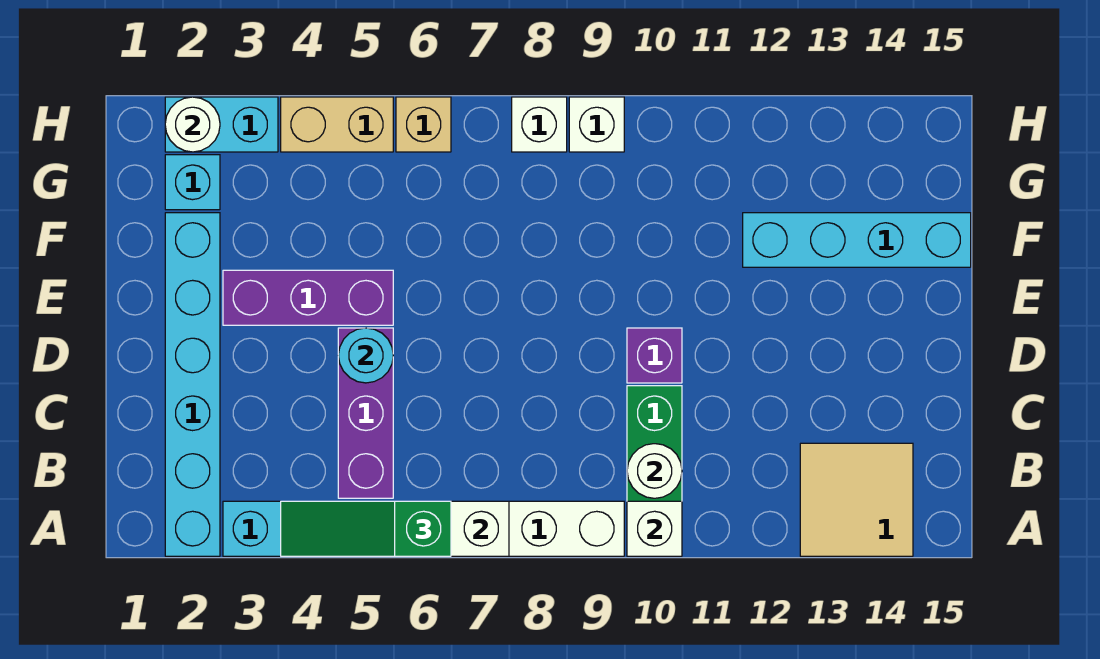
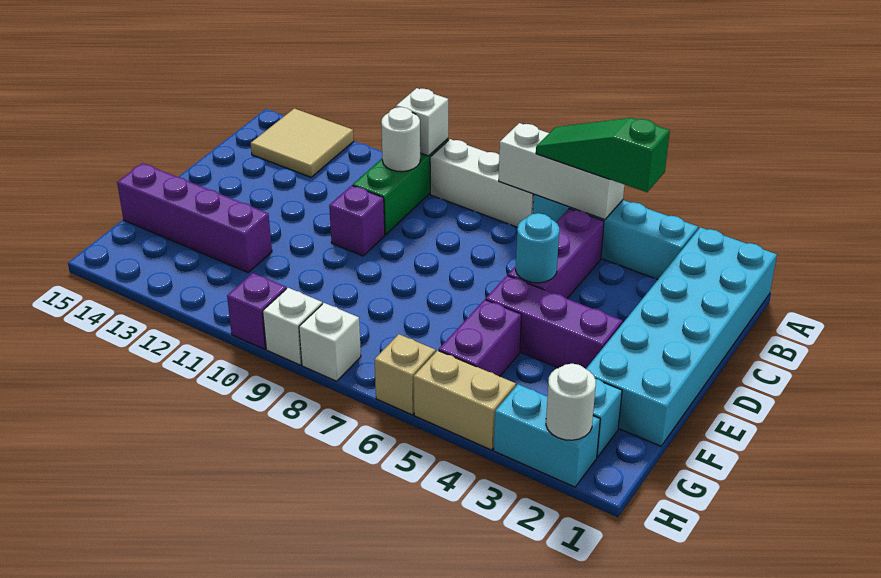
cyan 1x6 brick [165,213,220,556] -> cyan 2x6 brick [586,227,777,446]
green 1x3 slope [281,501,451,556] -> green 1x3 slope turned to [536,118,670,192]
none -> purple 1x2 brick [439,300,521,376]
cyan 1x4 brick [743,213,971,267] -> purple 1x4 brick [117,163,272,272]
none -> purple 1x1 brick [227,273,286,349]

